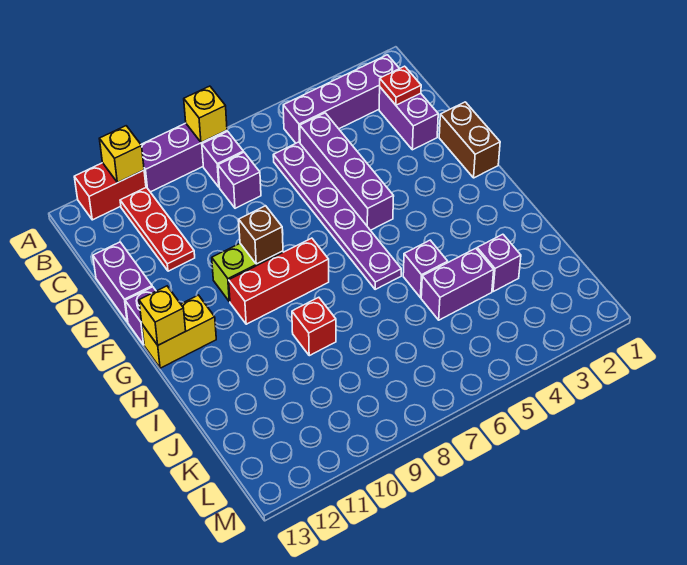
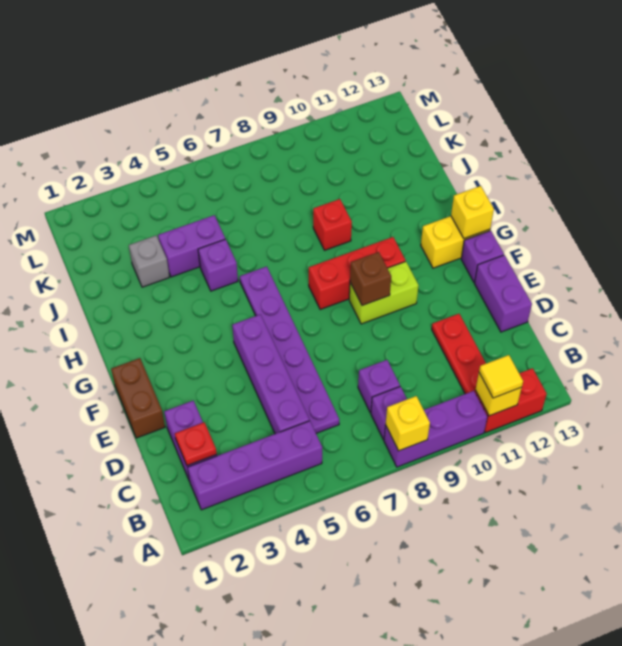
none -> yellow 1x1 tile [479,355,523,398]
purple 1x1 brick [477,234,521,292] -> grey 1x1 brick [129,236,169,287]

